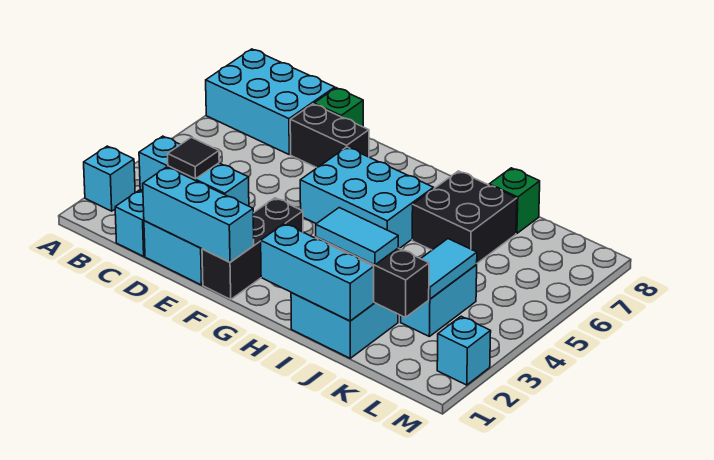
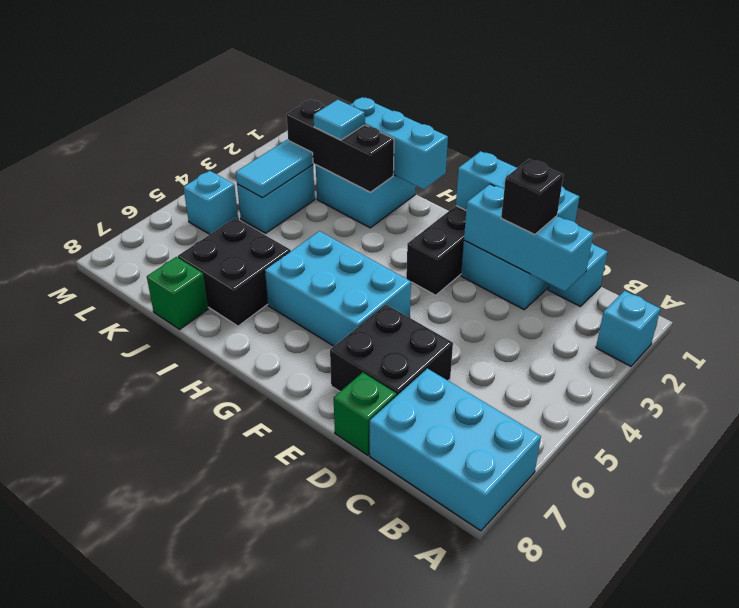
black 1x1 tile [168,137,219,179] -> black 1x1 brick [501,159,563,235]
black 1x2 brick [290,104,369,168] -> black 2x2 brick [330,304,453,395]
cyan 1x2 tile [316,208,398,265] -> cyan 1x1 tile [314,100,365,140]
cyan 1x1 brick [437,316,491,385] -> cyan 1x1 brick moved to [184,171,238,234]

